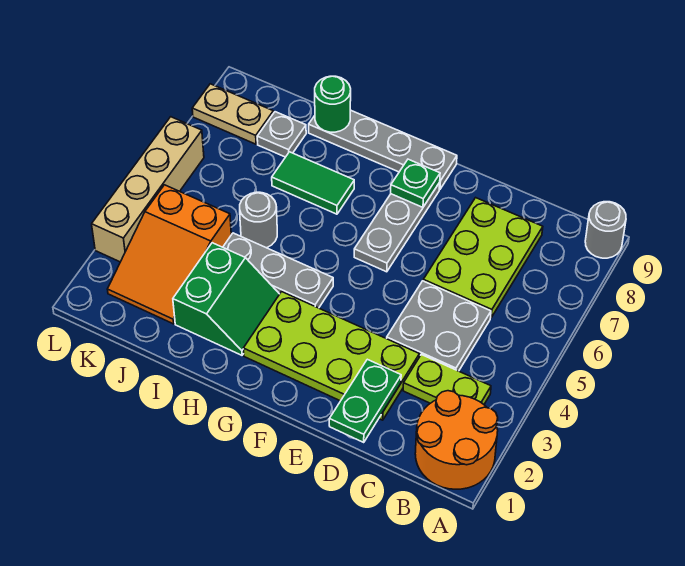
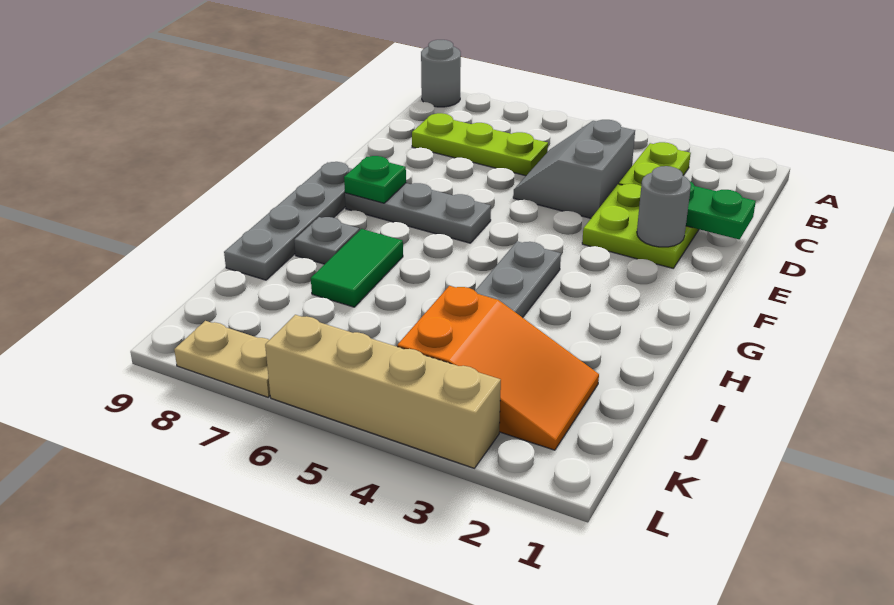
orange 2x2 round brick [415,391,498,489] -> none
grey 2x2 plate [387,281,491,371] -> grey 2x2 slope [513,120,635,218]
lime 2x3 plate [423,198,543,317] -> lime 1x3 plate [412,113,548,176]
lime 2x4 plate [243,292,419,420] -> lime 2x2 plate [582,184,699,268]
green 2x2 slope [173,243,279,355] -> none
grey 1x1 round brick [240,192,277,248] -> grey 1x1 round brick moved to [637,166,691,247]
green 1x1 round brick [315,76,351,132] -> none
grey 1x1 plate [257,112,306,157] -> grey 1x1 plate moved to [294,217,359,264]
tan 1x2 plate [192,84,273,144] -> tan 1x2 plate turned to [174,321,270,397]

